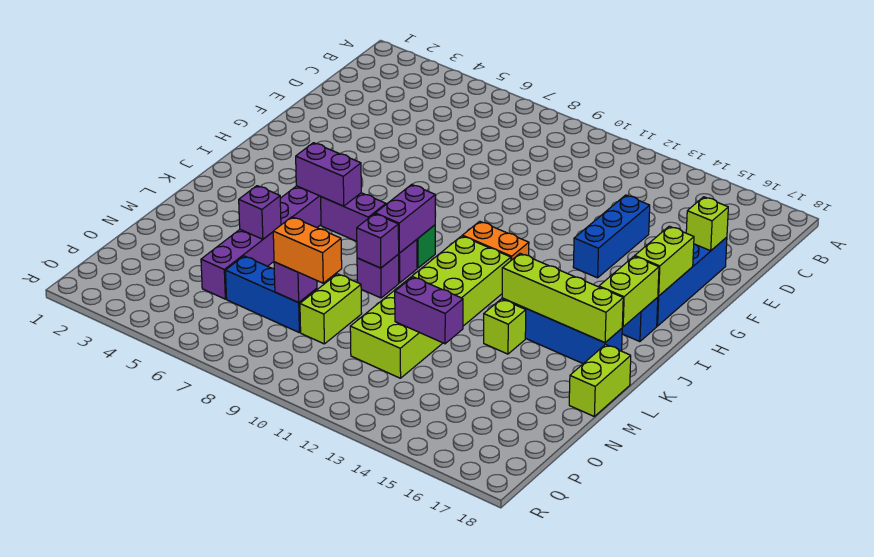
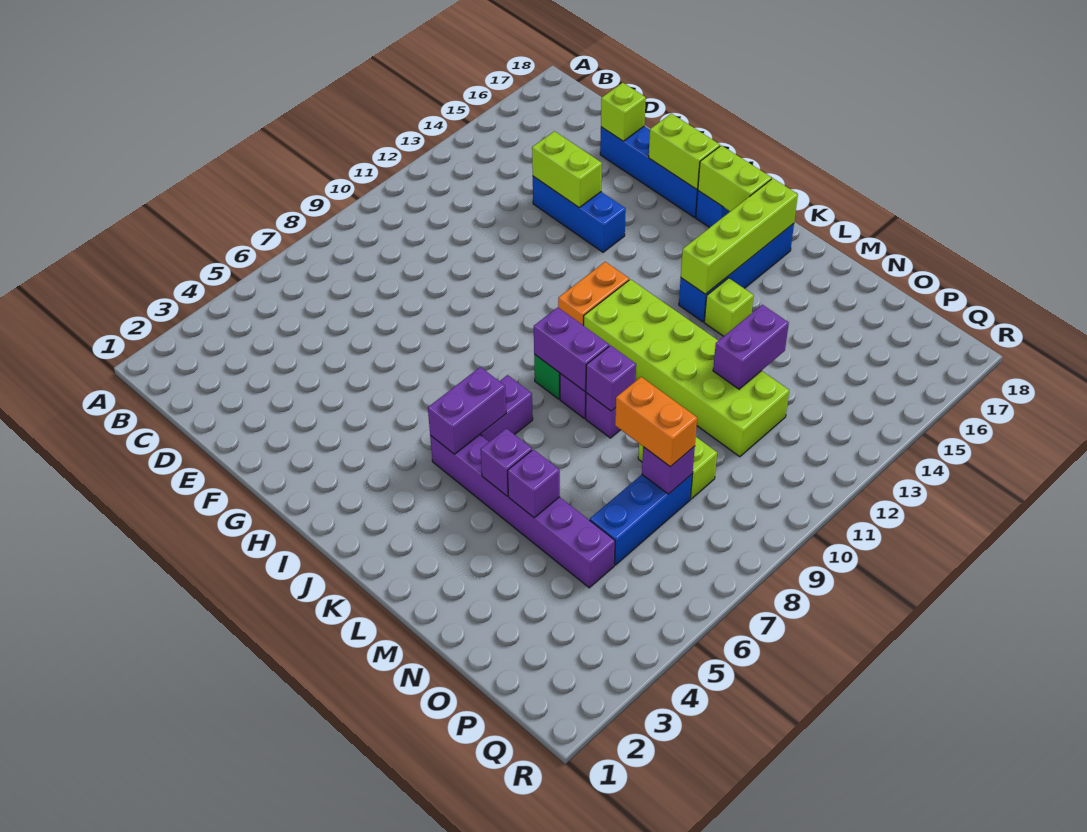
none -> purple 1x1 brick [480,428,532,496]
lime 1x2 brick [569,344,631,416] -> lime 1x2 brick moved to [532,131,602,207]
orange 1x2 brick [273,217,342,283] -> orange 1x2 brick turned to [615,377,697,467]

